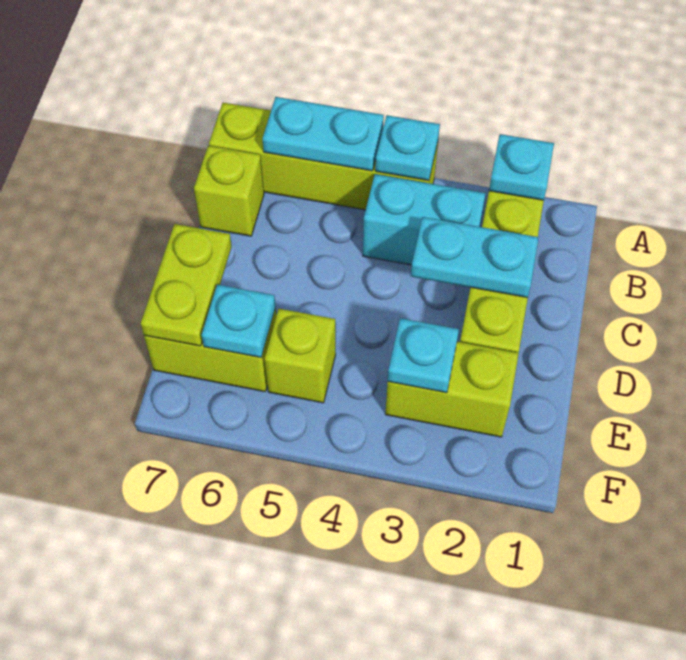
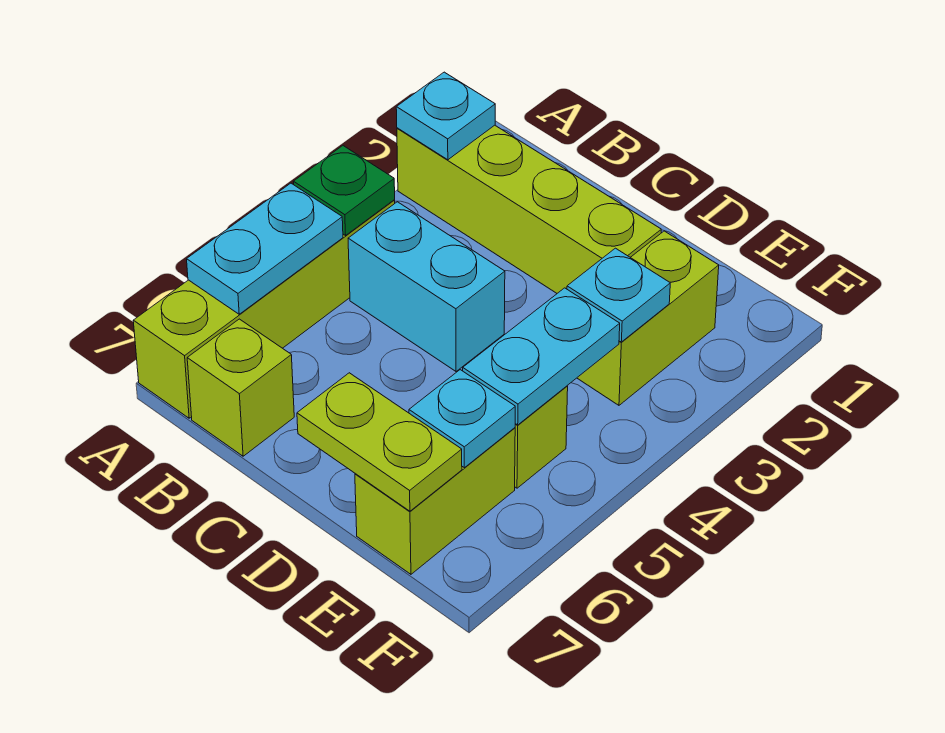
cyan 1x1 plate [375,115,440,181] -> green 1x1 plate [293,146,395,236]
cyan 1x2 brick [363,174,486,265] -> cyan 1x2 brick turned to [348,202,505,371]
cyan 1x2 plate [411,217,539,298] -> cyan 1x2 plate moved to [463,288,620,425]

